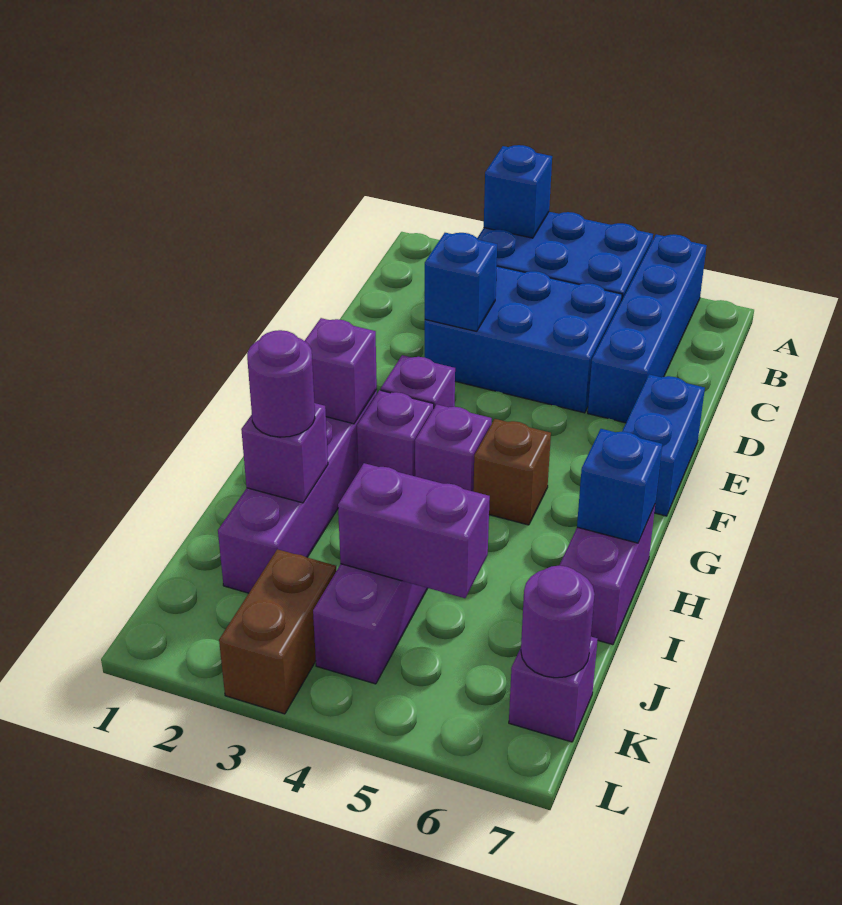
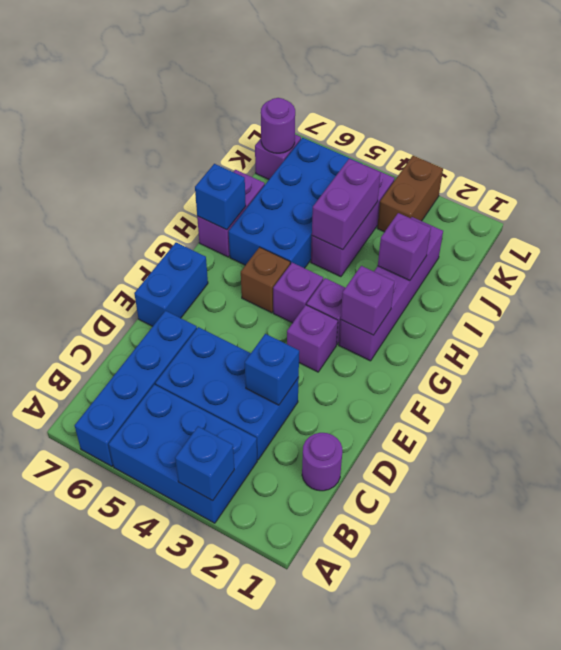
none -> blue 2x4 brick [229,138,362,268]
purple 1x1 round brick [247,330,315,437] -> purple 1x1 round brick moved to [302,433,342,491]
purple 1x2 brick [338,463,490,598] -> purple 1x2 brick turned to [312,159,381,250]

